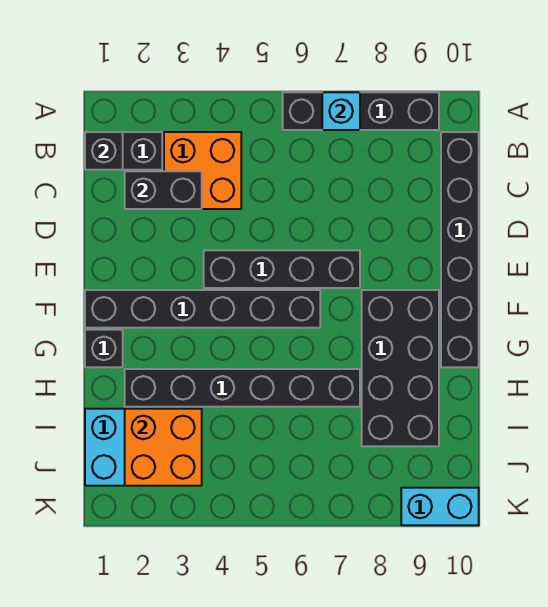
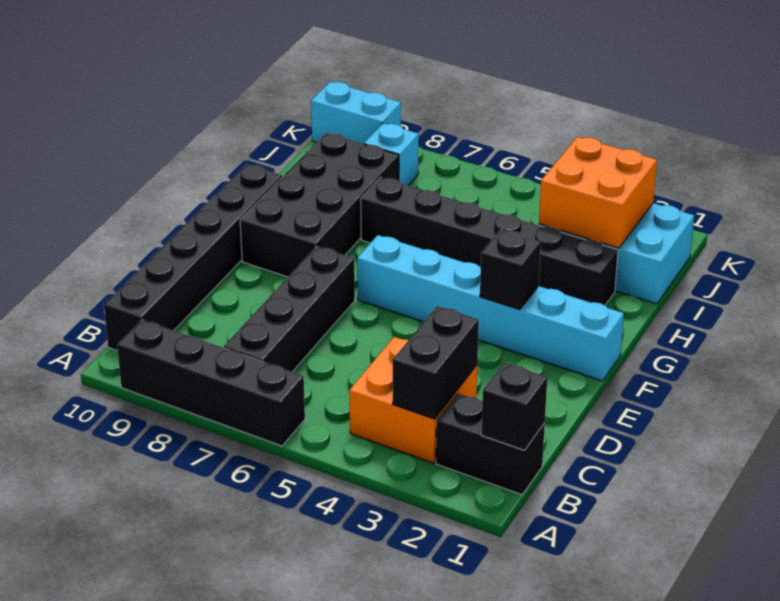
cyan 1x1 brick [322,92,360,130] -> cyan 1x1 brick moved to [364,123,419,185]
black 1x2 brick [125,171,202,209] -> black 1x2 brick turned to [393,306,479,419]
black 1x4 brick [204,250,360,288] -> black 1x4 brick turned to [224,246,355,372]
black 1x6 brick [85,290,320,328] -> cyan 1x6 brick [357,235,624,381]
black 1x1 brick [85,330,123,367] -> black 1x1 brick moved to [480,229,541,310]

